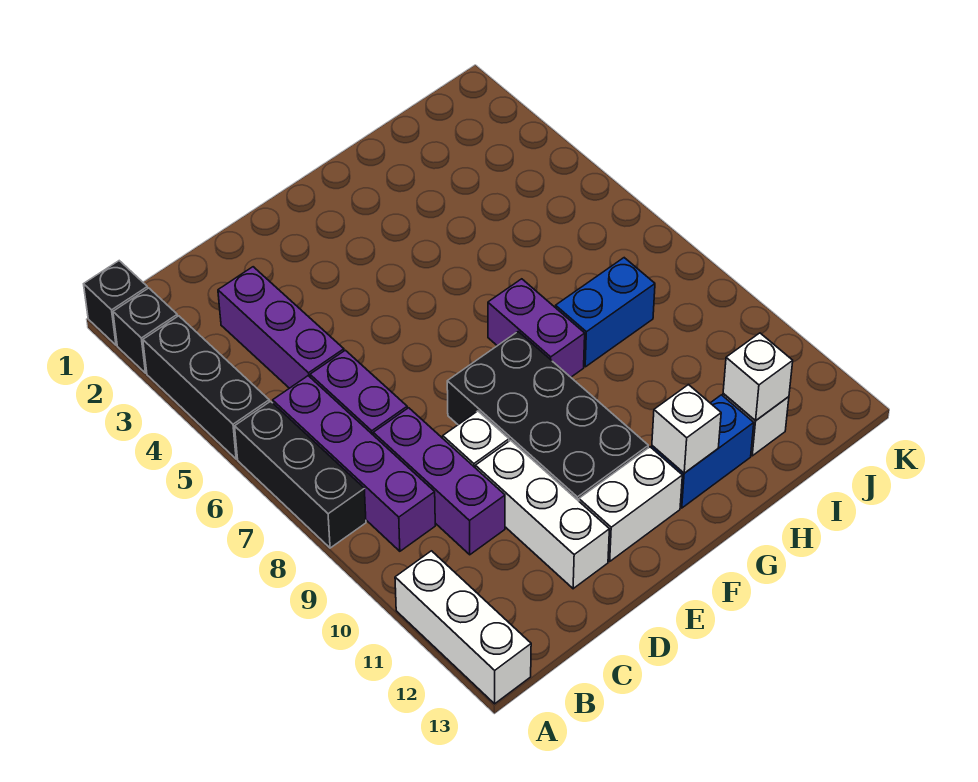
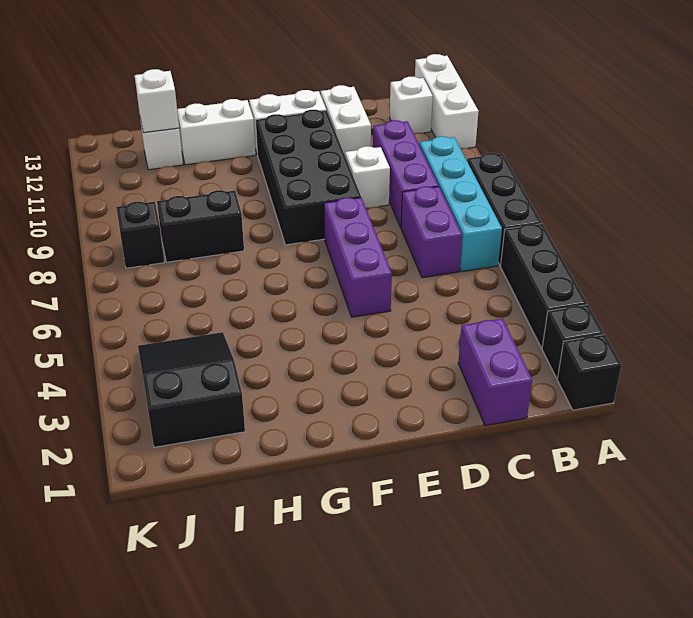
purple 1x4 brick [273,376,435,551] -> cyan 1x4 brick [419,136,502,272]
purple 1x3 brick [218,267,344,388] -> purple 1x3 brick moved to [324,198,392,317]
white 1x3 brick [475,440,609,589] -> white 1x2 brick [321,85,371,155]
purple 1x2 brick [488,279,585,377] -> purple 1x2 brick moved to [458,318,532,426]
blue 1x2 brick [652,395,754,508] -> white 1x2 brick [177,99,256,165]
white 1x1 brick [652,384,721,473] -> white 1x1 brick moved to [390,77,433,133]
blue 1x2 brick [555,258,655,367] -> black 1x2 brick [157,190,244,262]
none -> black 2x3 slope [138,332,245,447]
none -> black 1x1 brick [116,202,164,268]

